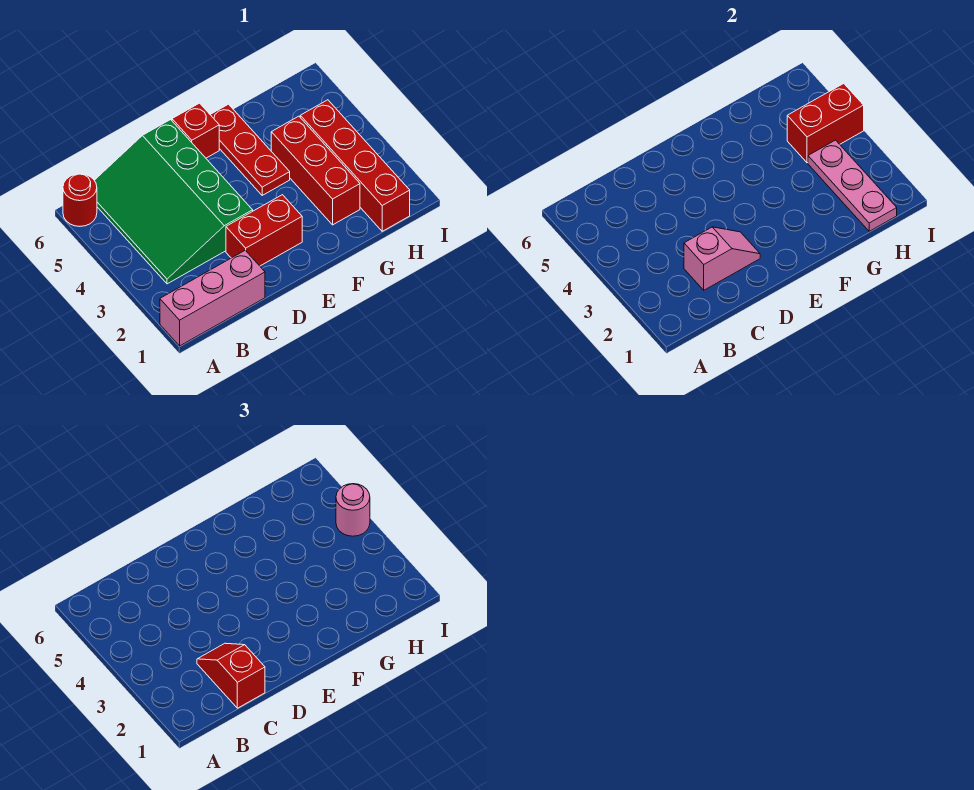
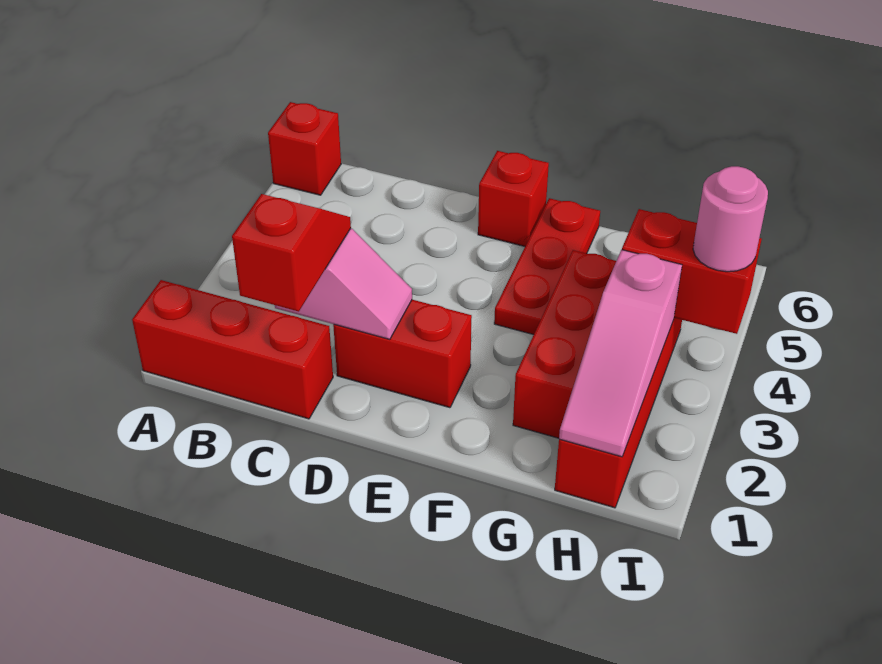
pink 1x3 brick [160,250,265,346] -> red 1x3 brick [132,280,333,419]
red 1x1 round brick [63,174,97,226] -> red 1x1 brick [268,102,341,195]
green 3x4 slope [94,120,253,284] -> none
pink 1x3 plate [808,140,897,231] -> pink 1x3 slope [559,250,682,457]

